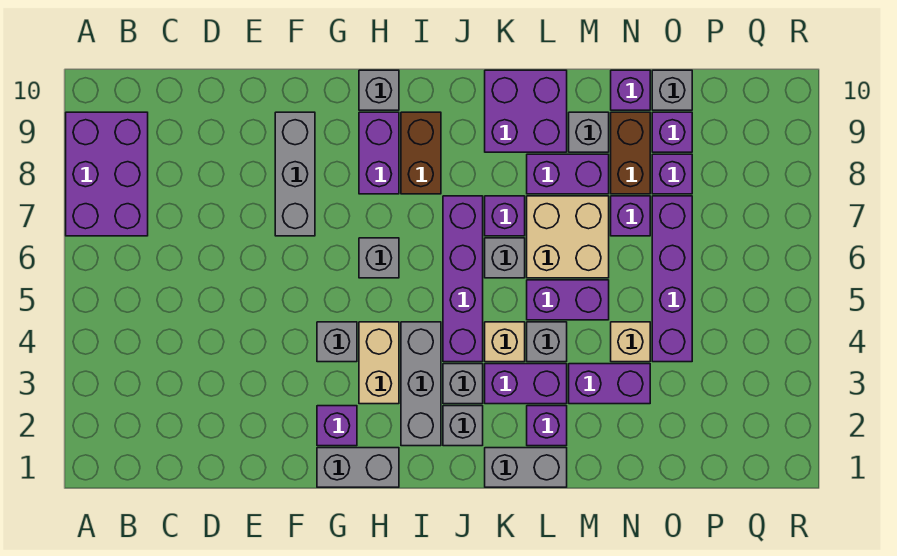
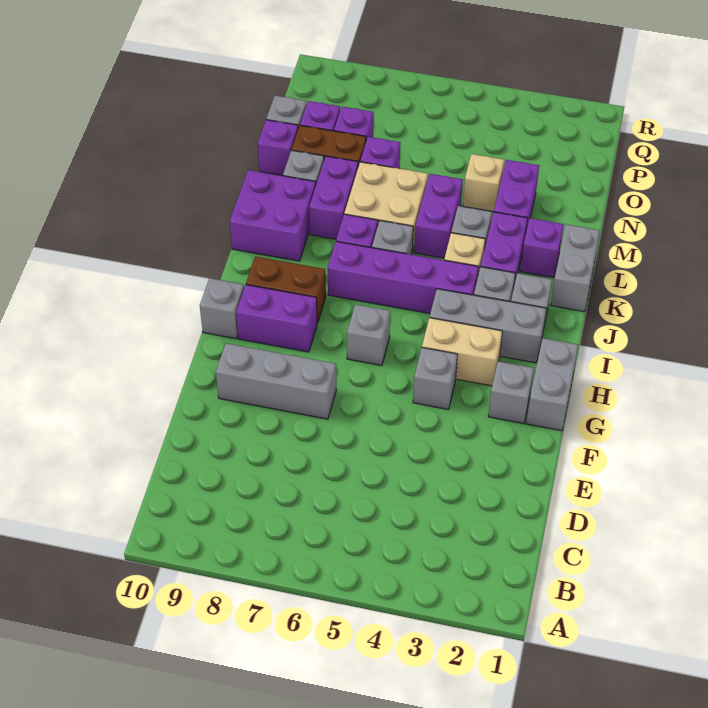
purple 2x3 brick [66,112,148,236] -> none
purple 1x1 brick [317,406,357,446] -> grey 1x1 brick [488,361,534,424]
purple 1x4 brick [652,196,692,362] -> none

